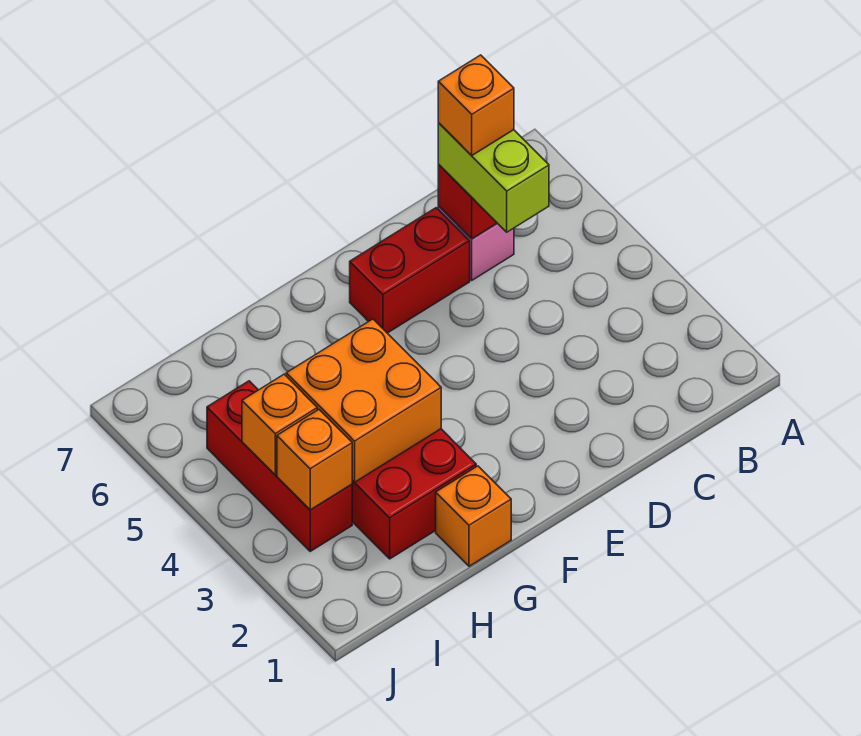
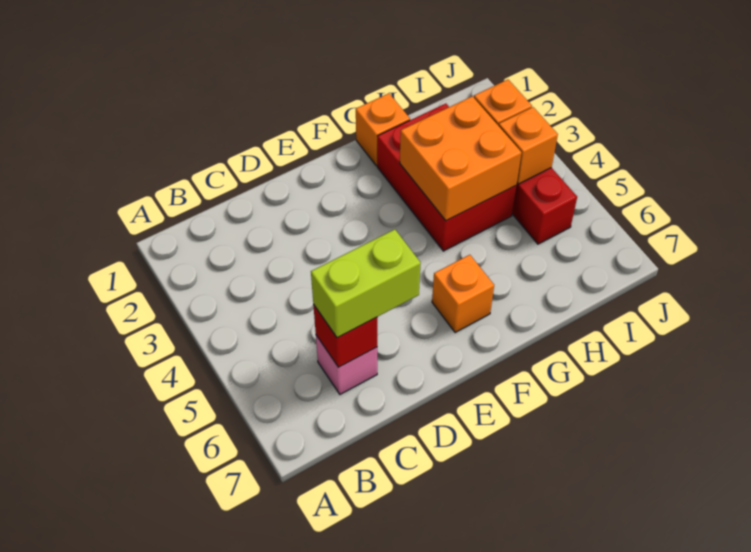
lime 1x2 brick [438,123,549,232] -> lime 1x2 brick turned to [311,229,421,338]
orange 1x1 brick [438,55,514,156] -> orange 1x1 brick moved to [432,255,494,333]
red 1x2 brick [350,208,470,333] -> none

